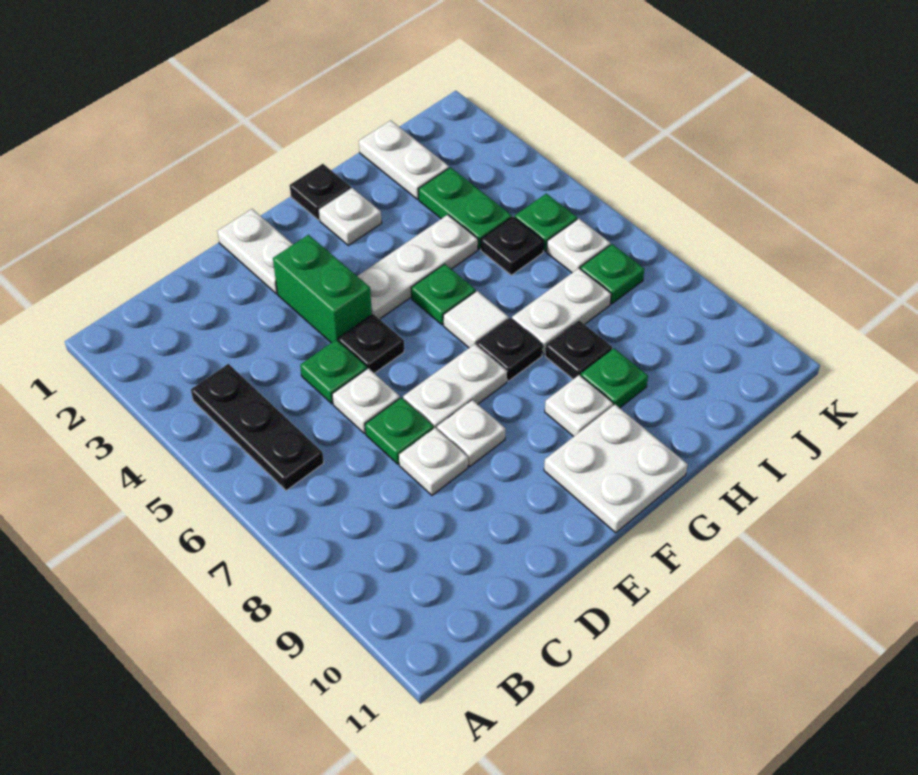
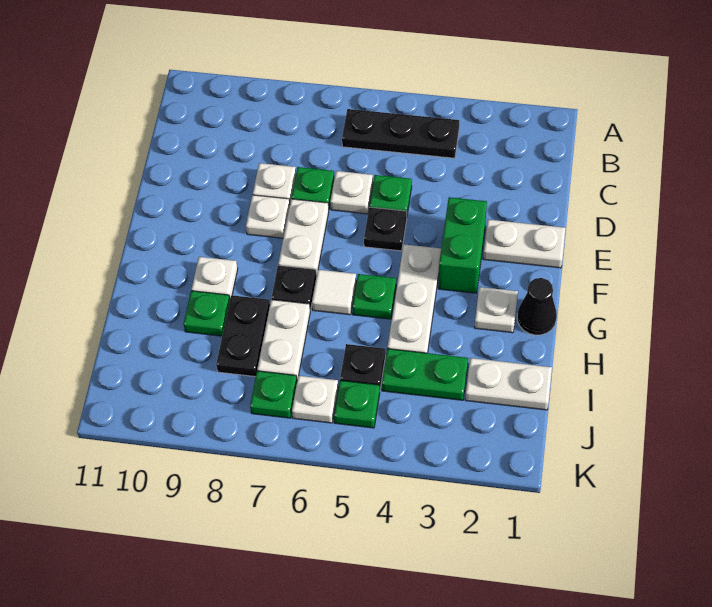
green 1x2 brick [273,235,372,343] -> green 1x2 brick turned to [439,197,487,293]
white 2x2 plate [544,405,688,533] -> none
black 1x1 plate [290,164,351,220] -> black 1x1 cone [517,278,557,335]
black 1x1 plate [545,320,612,379] -> black 1x2 plate [216,295,270,377]

